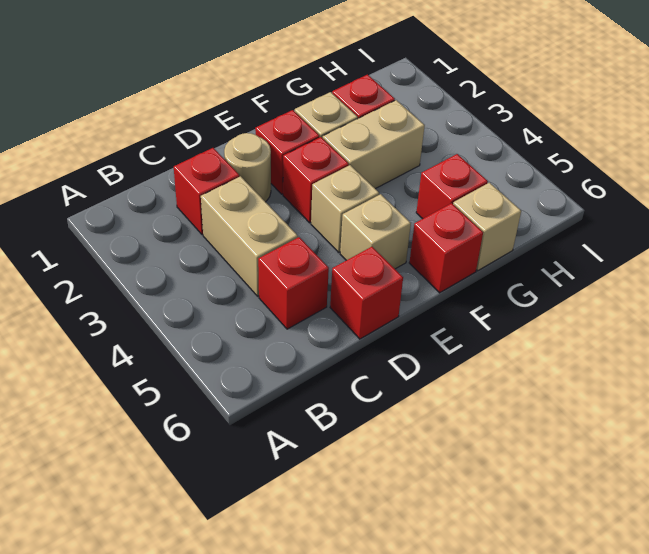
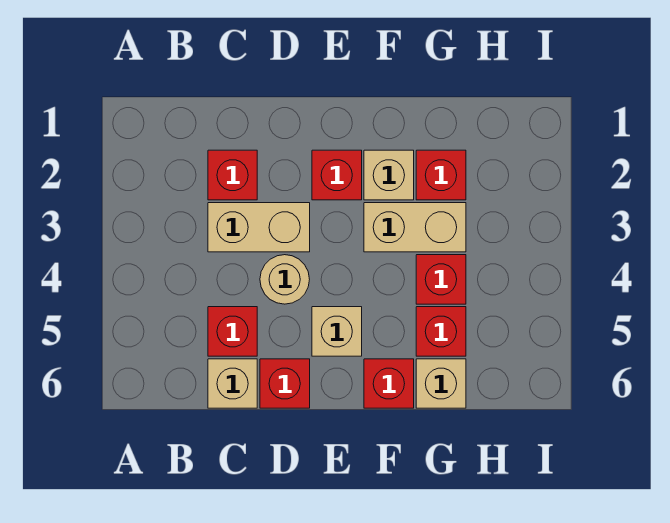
tan 1x2 brick [201,176,298,296] -> tan 1x2 brick turned to [208,203,310,252]
tan 1x1 round brick [224,133,271,202] -> tan 1x1 round brick moved to [260,255,310,304]
red 1x1 brick [283,137,349,223] -> red 1x1 brick moved to [416,255,466,304]
tan 1x1 brick [311,165,379,252] -> tan 1x1 brick moved to [208,359,257,408]

